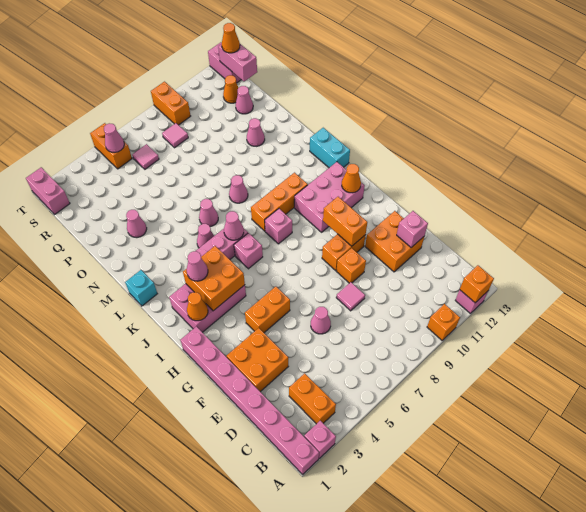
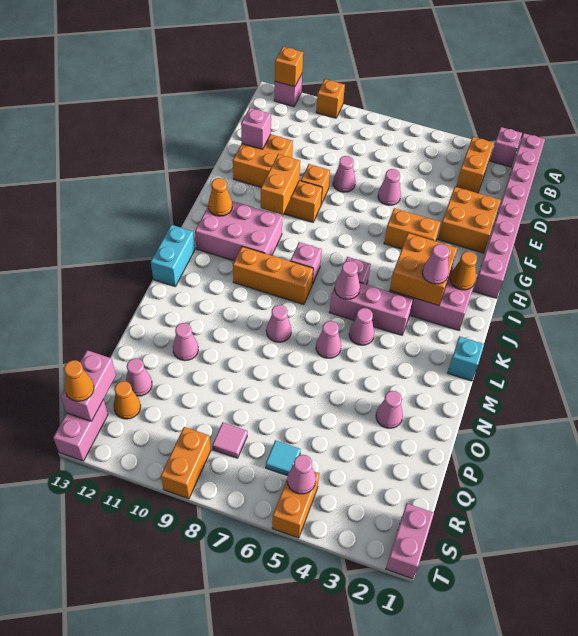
pink 1x1 tile [336,282,365,311] -> pink 1x1 cone [333,156,356,192]
pink 1x1 tile [132,144,159,169] -> cyan 1x1 tile [266,440,301,476]

